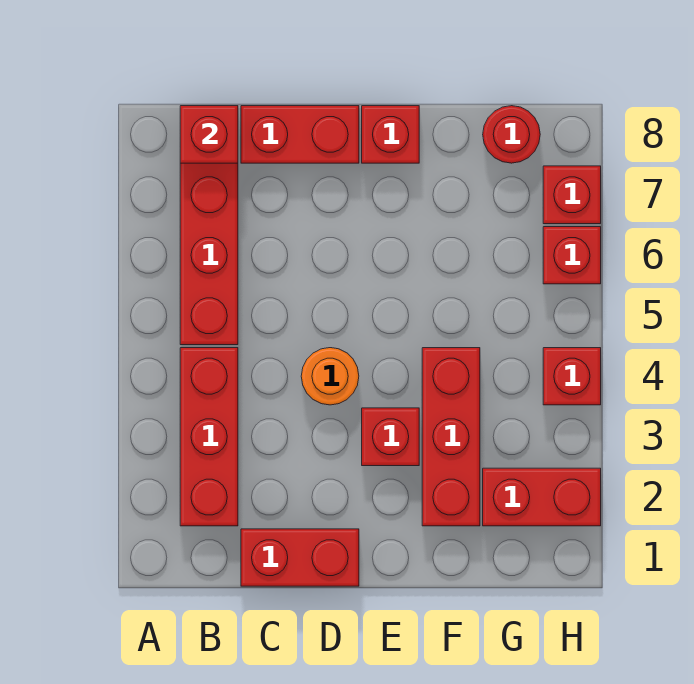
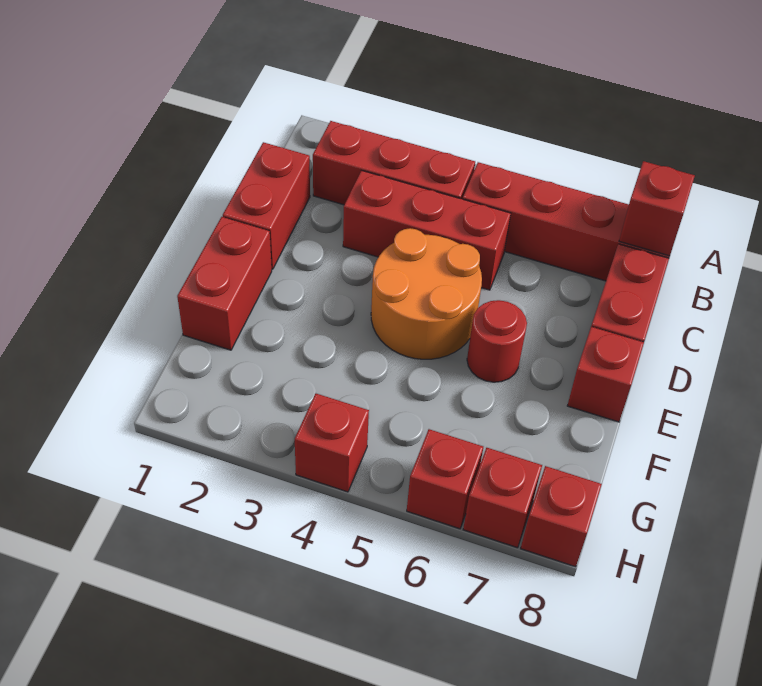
orange 1x1 round brick [301,348,359,405] -> orange 2x2 round brick [371,228,482,359]
red 1x1 brick [362,408,419,466] -> red 1x1 brick moved to [521,466,602,567]
red 1x3 brick [422,348,480,526] -> red 1x3 brick moved to [343,170,511,290]
red 1x2 brick [483,468,601,526] -> red 1x2 brick moved to [177,217,272,350]
red 1x1 round brick [483,106,540,163] -> red 1x1 round brick moved to [467,300,527,382]

